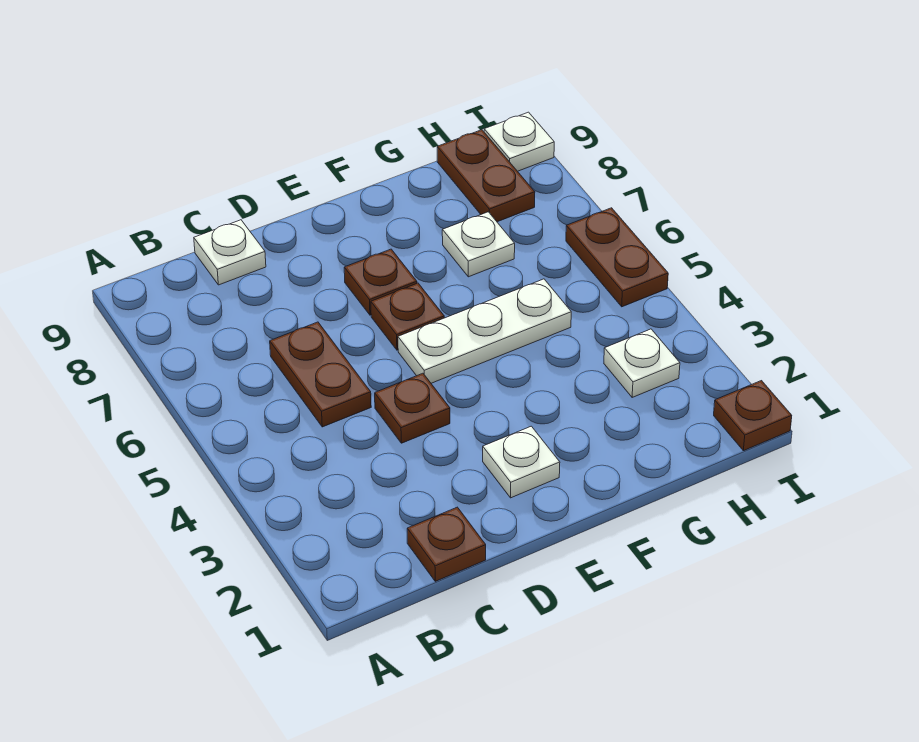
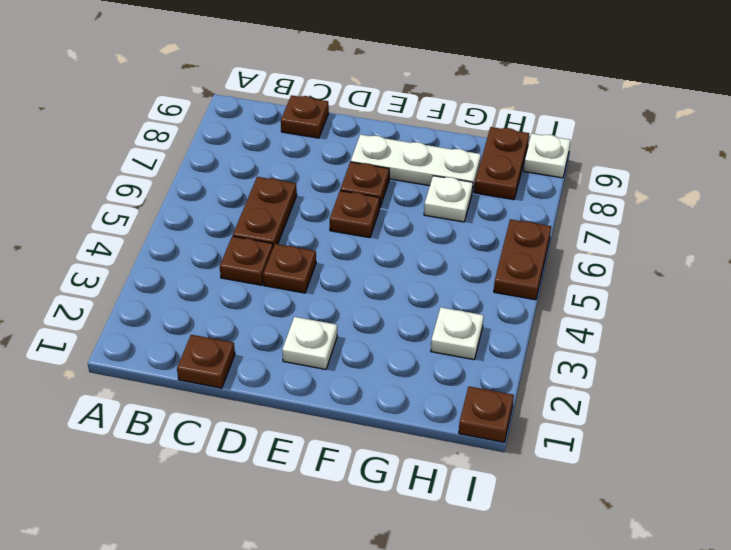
none -> brown 1x1 plate [220,236,273,285]
white 1x1 plate [194,220,266,285] -> brown 1x1 plate [281,95,329,138]
white 1x3 plate [398,279,571,383] -> white 1x3 plate moved to [351,134,481,192]

